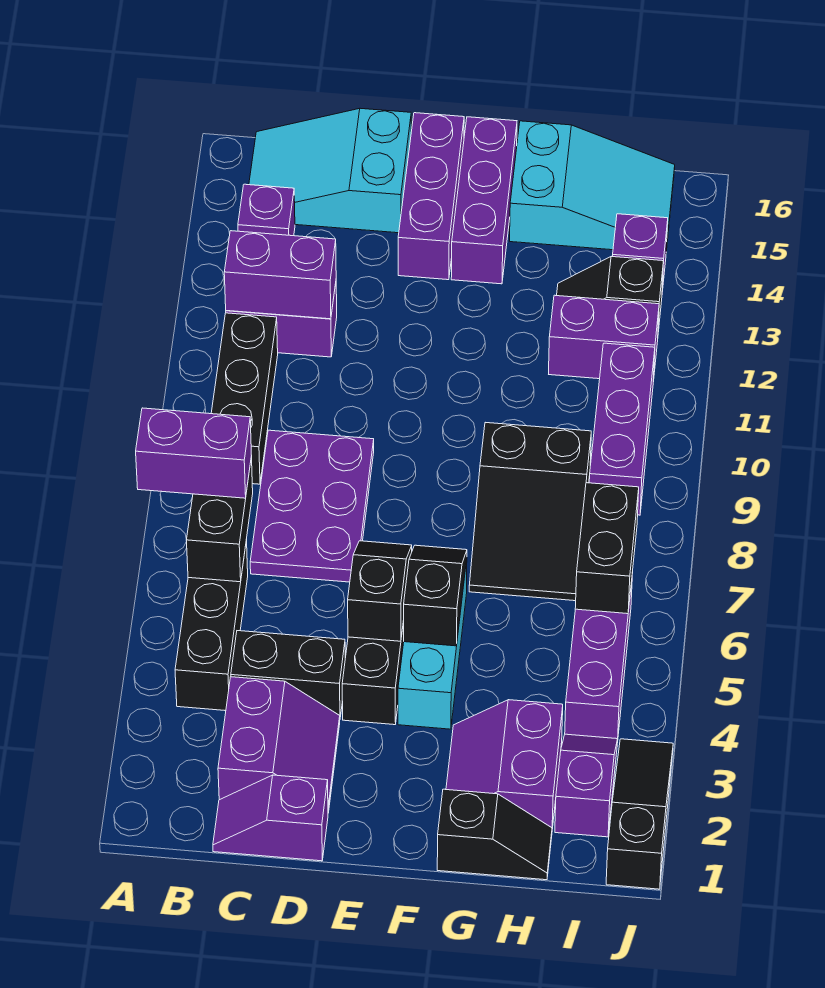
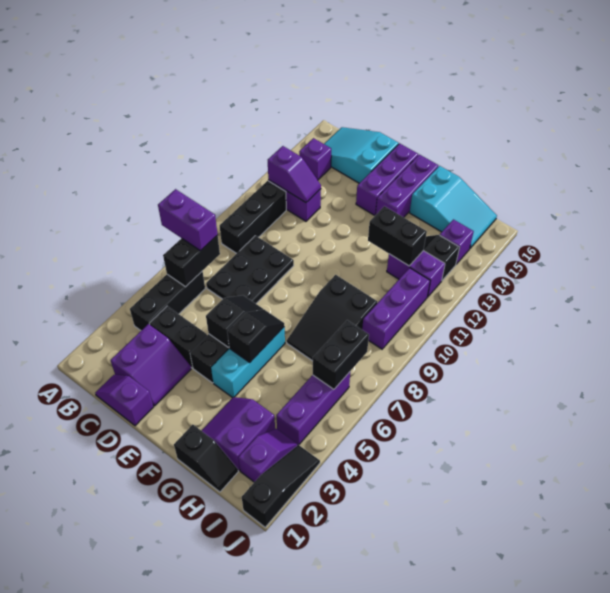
purple 1x2 brick [224,231,336,319] -> purple 1x2 slope [268,146,321,203]
purple 2x3 plate [250,430,374,582] -> black 2x3 plate [206,236,294,304]
none -> black 1x2 brick [368,206,427,266]

